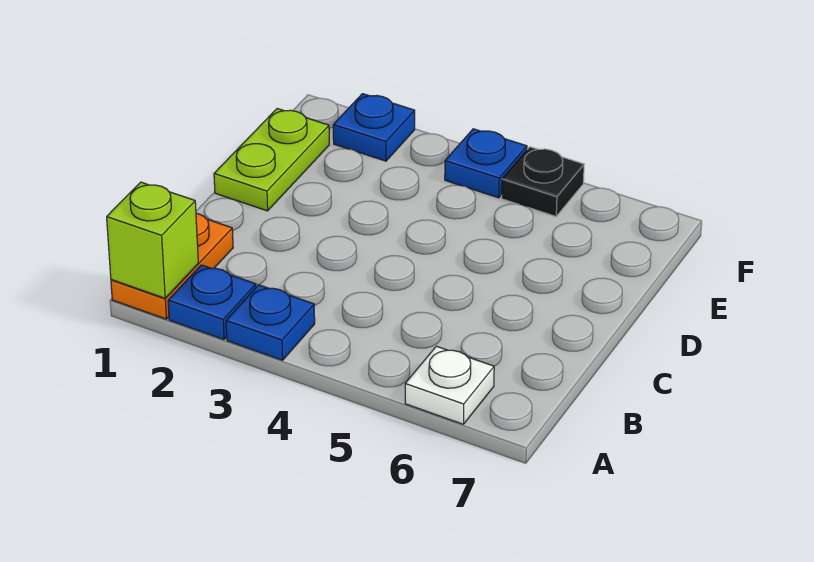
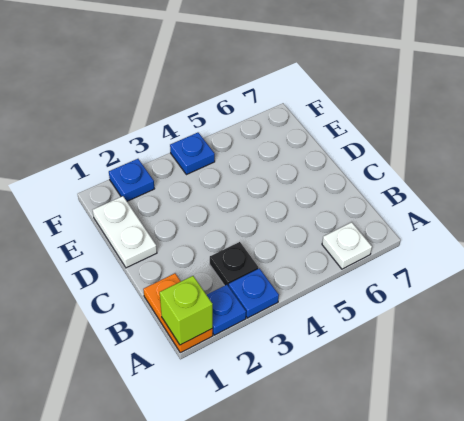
lime 1x2 plate [214,109,329,211] -> white 1x2 plate [93,196,157,268]
black 1x1 plate [502,147,584,216] -> black 1x1 plate moved to [210,242,259,286]

